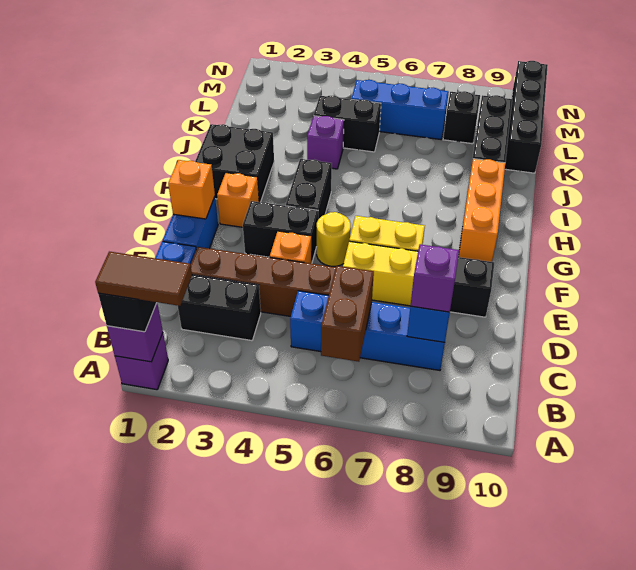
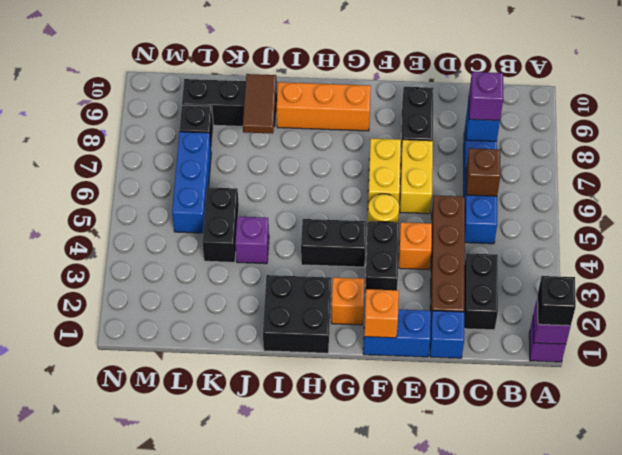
brown 1x2 tile [95,252,192,306] -> brown 1x2 tile moved to [243,74,277,134]
brown 1x2 brick [321,266,374,362] -> brown 1x1 brick [466,148,500,196]
black 1x4 brick [505,61,548,173] -> none

